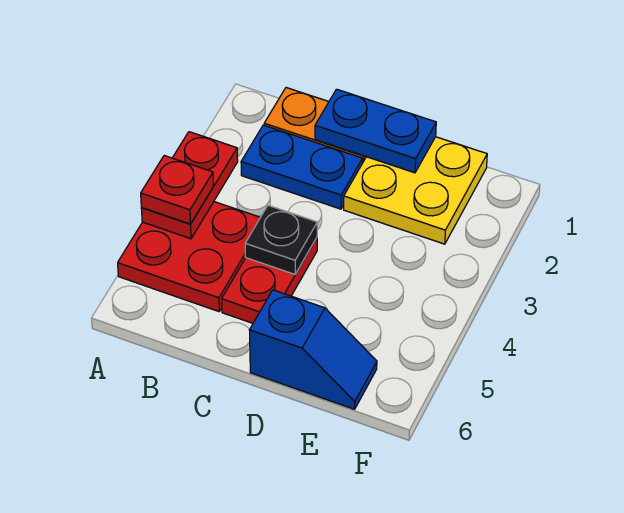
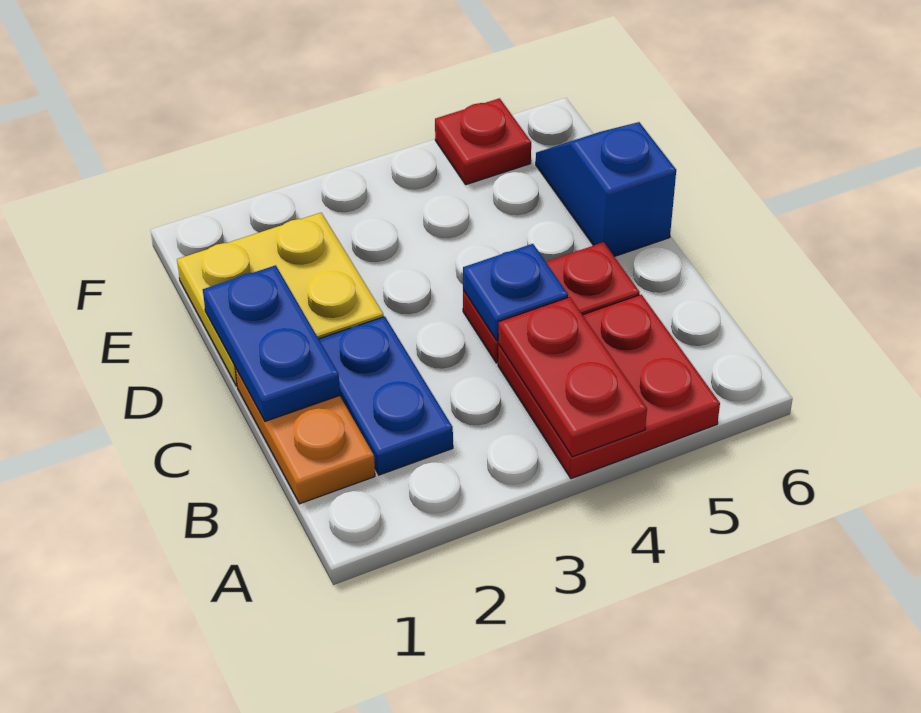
red 1x2 plate [141,132,238,239] -> red 1x2 plate turned to [498,297,647,457]
red 1x1 plate [141,156,214,224] -> red 1x1 plate moved to [435,98,531,185]
black 1x1 plate [245,205,317,274] -> blue 1x1 plate [463,244,568,341]

